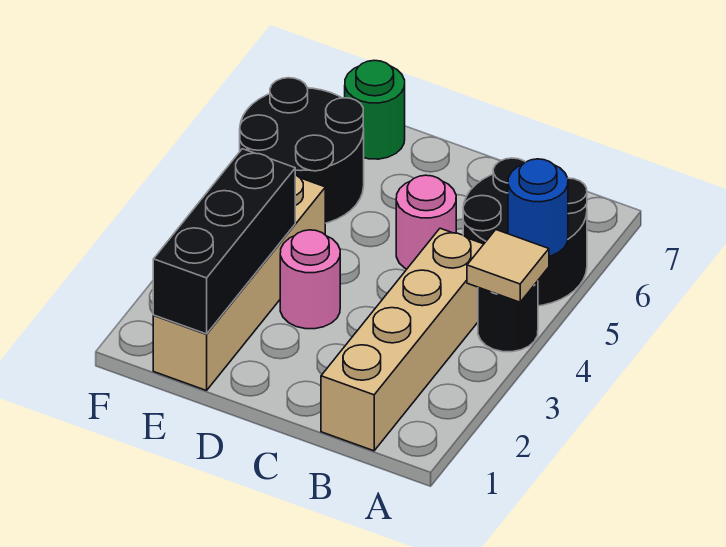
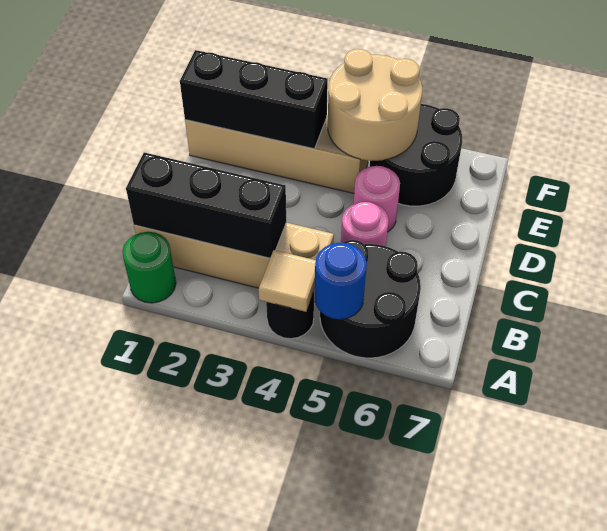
none -> black 1x3 brick [126,152,286,258]
pink 1x1 round brick [280,230,340,329] -> pink 1x1 round brick moved to [354,166,400,232]
none -> tan 2x2 round brick [328,49,422,161]
green 1x1 round brick [345,60,405,159] -> green 1x1 round brick moved to [122,232,176,303]

